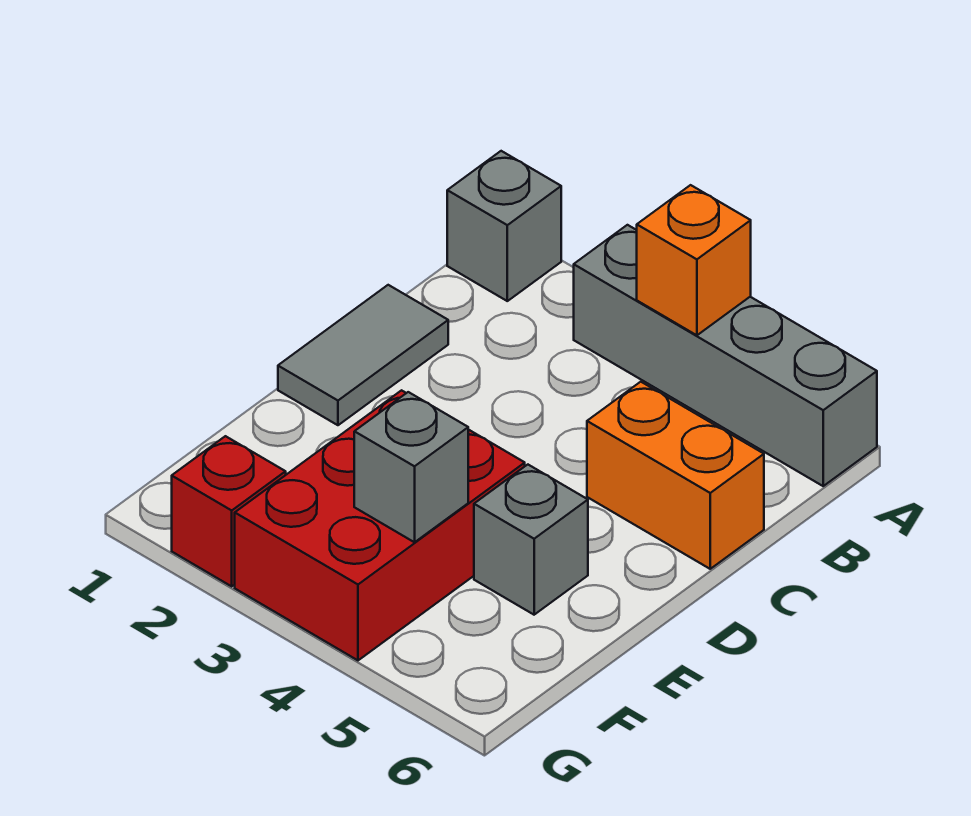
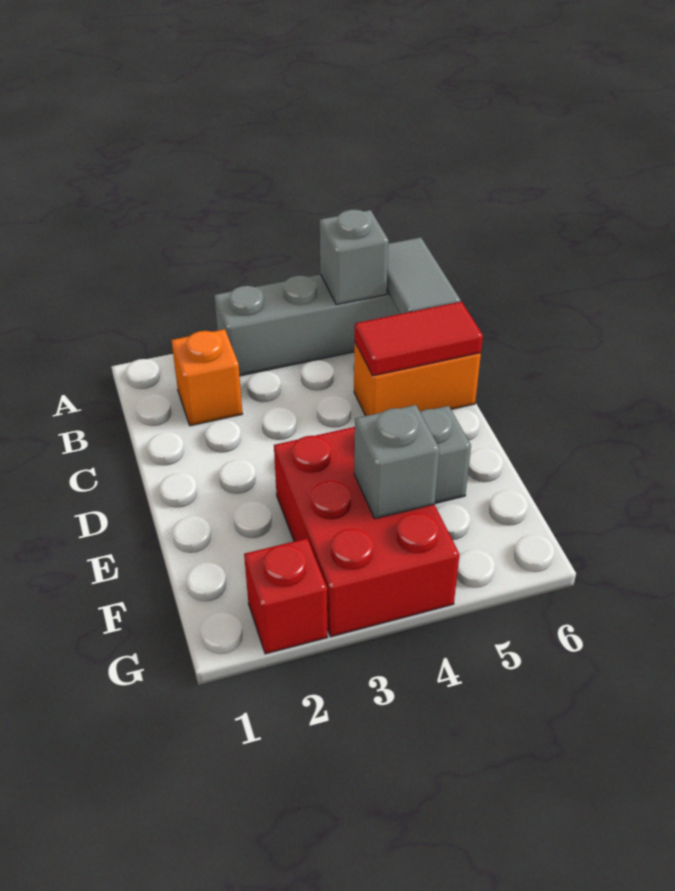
grey 1x1 brick [447,151,561,301] -> grey 1x1 brick moved to [320,209,389,305]
orange 1x1 brick [637,185,751,335] -> orange 1x1 brick moved to [171,329,242,426]
grey 1x2 tile [278,285,448,425] -> grey 1x2 tile moved to [387,237,461,314]
none -> red 1x2 tile [355,302,483,376]

